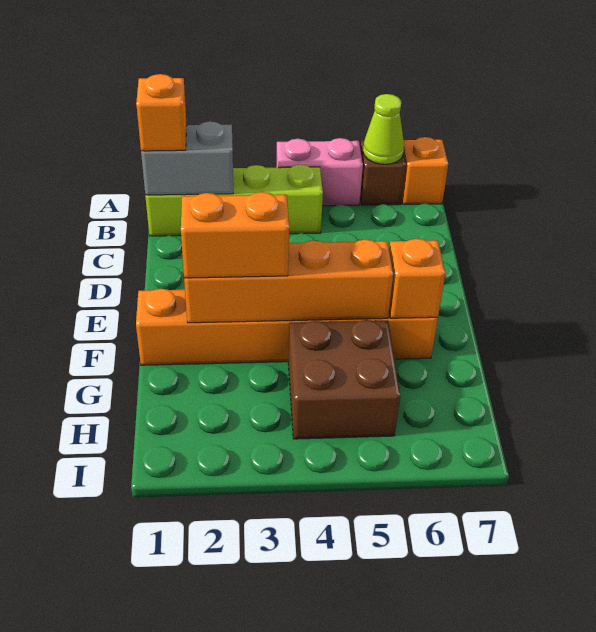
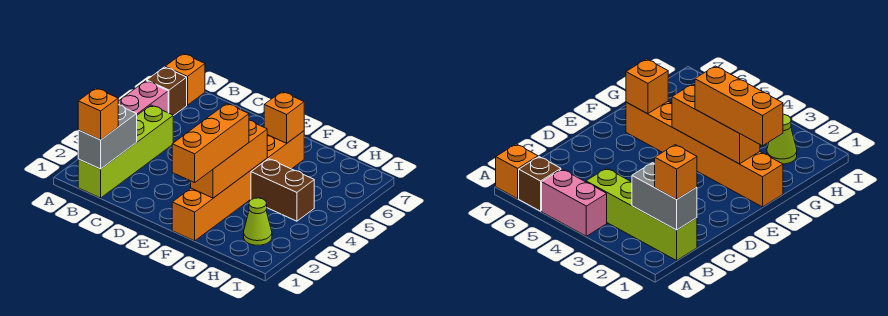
lime 1x1 cone [363,94,404,164] -> lime 1x1 cone moved to [244,198,272,245]
orange 1x4 brick [184,240,393,323] -> orange 1x3 brick [191,120,267,198]
orange 1x2 brick [181,192,289,278] -> orange 1x3 brick [172,103,249,183]
brown 2x2 brick [288,320,400,439] -> brown 1x2 brick [251,159,314,221]

